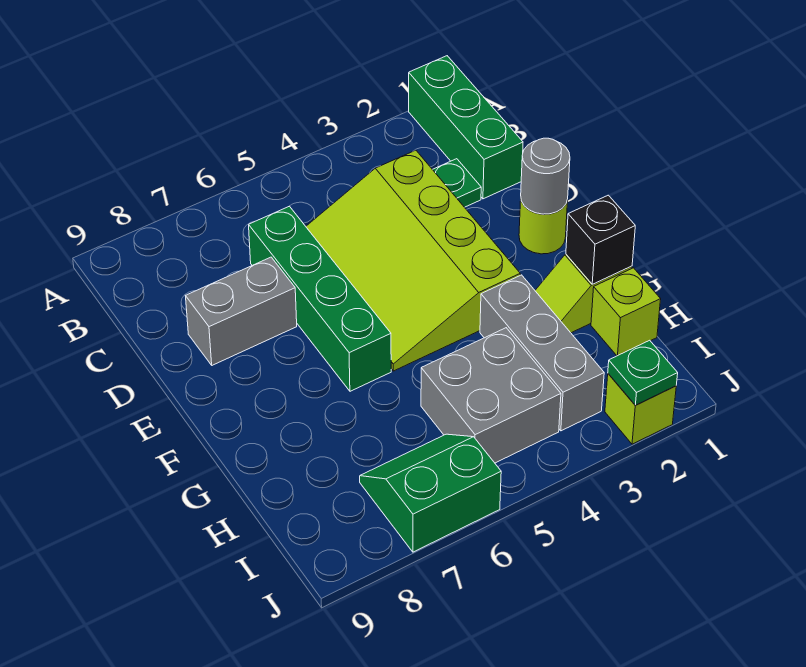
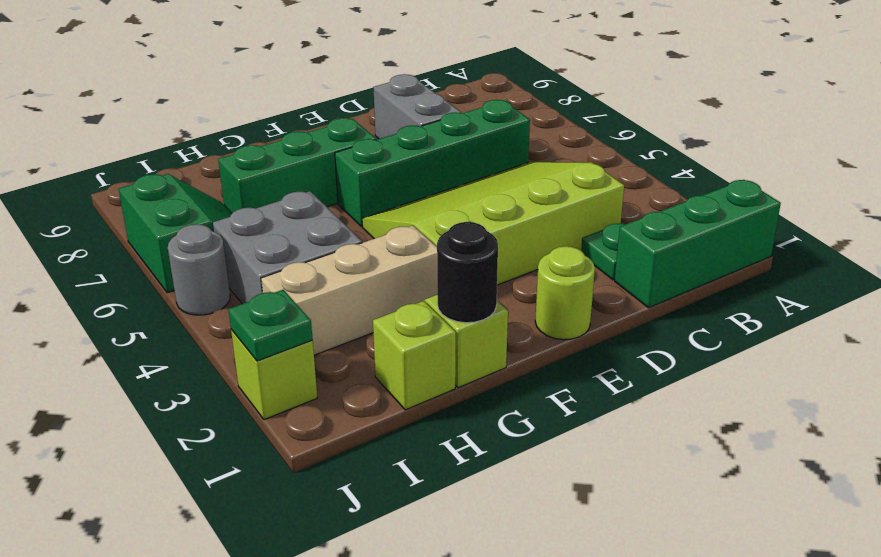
grey 1x1 round brick [521,138,570,214] -> grey 1x1 round brick moved to [168,224,230,315]
none -> green 1x3 brick [218,118,376,213]
black 1x1 brick [566,195,635,284] -> black 1x1 round brick [437,222,498,323]
grey 1x3 brick [480,275,604,431] -> tan 1x3 brick [261,225,437,355]

